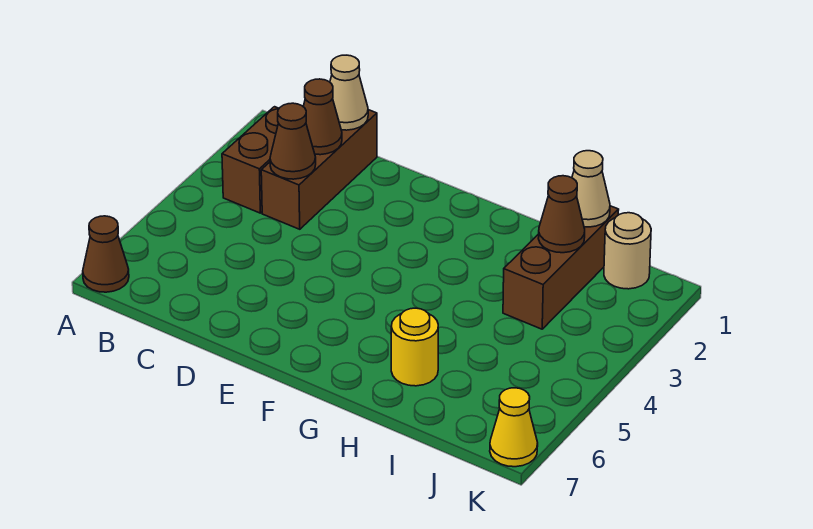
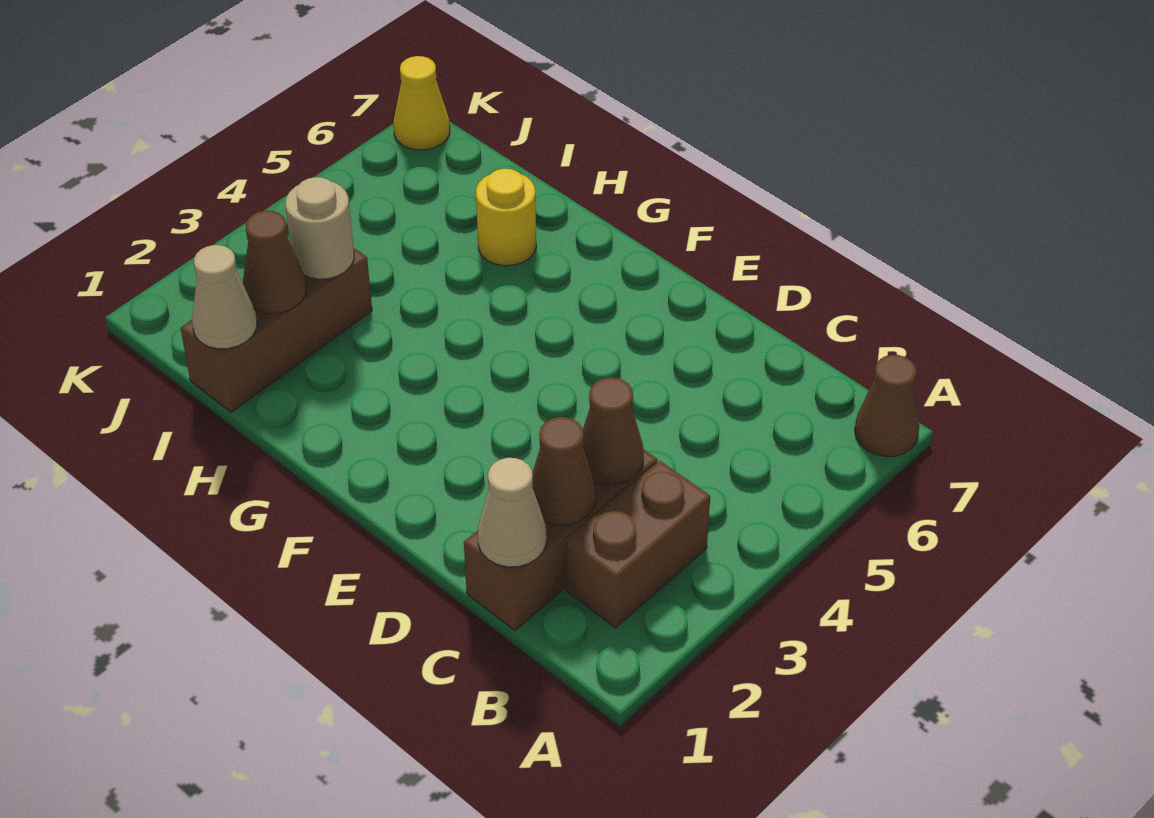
tan 1x1 round brick [604,213,651,289] -> tan 1x1 round brick moved to [285,177,354,279]

